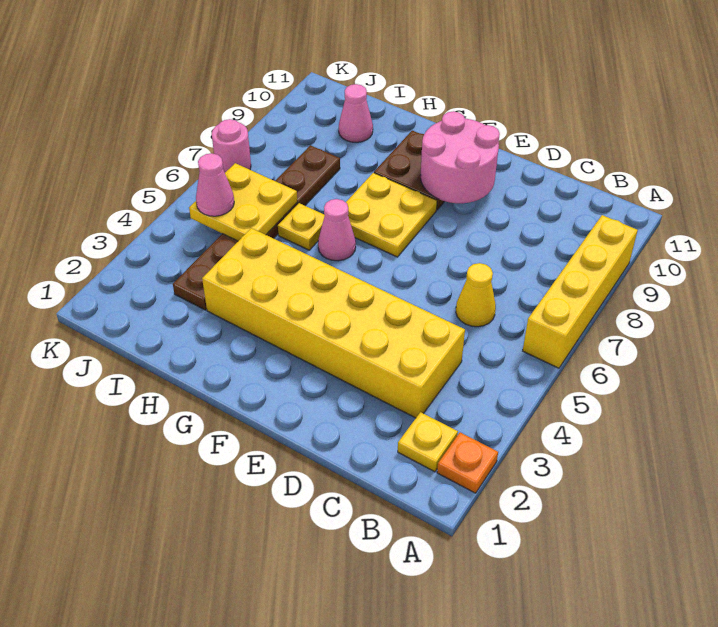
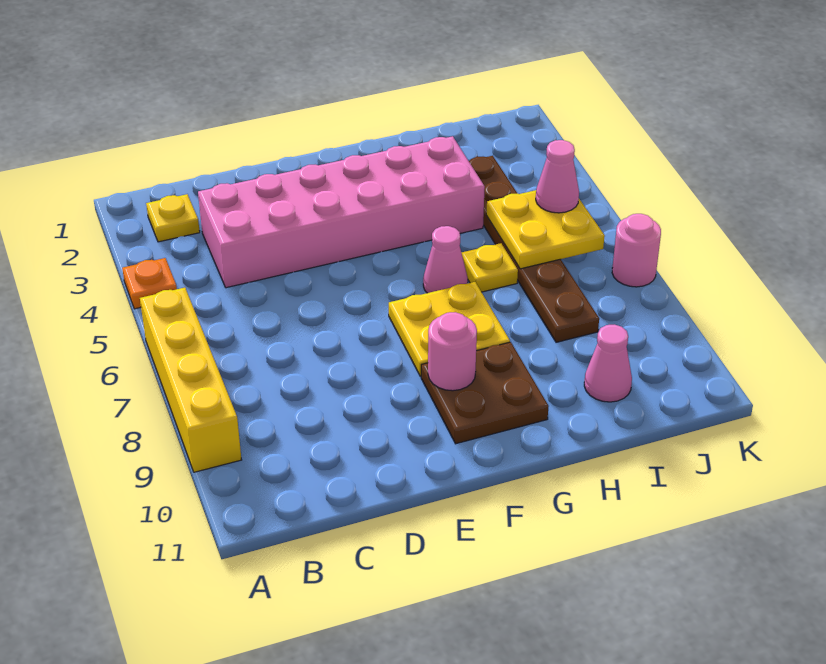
orange 1x1 plate [437,432,498,493] -> orange 1x1 plate moved to [122,258,177,309]
yellow 2x6 brick [202,228,465,418] -> pink 2x6 brick [198,136,485,288]
yellow 1x1 cone [456,263,496,327] -> none
pink 2x2 round brick [421,111,500,203] -> pink 1x1 round brick [428,312,477,391]

